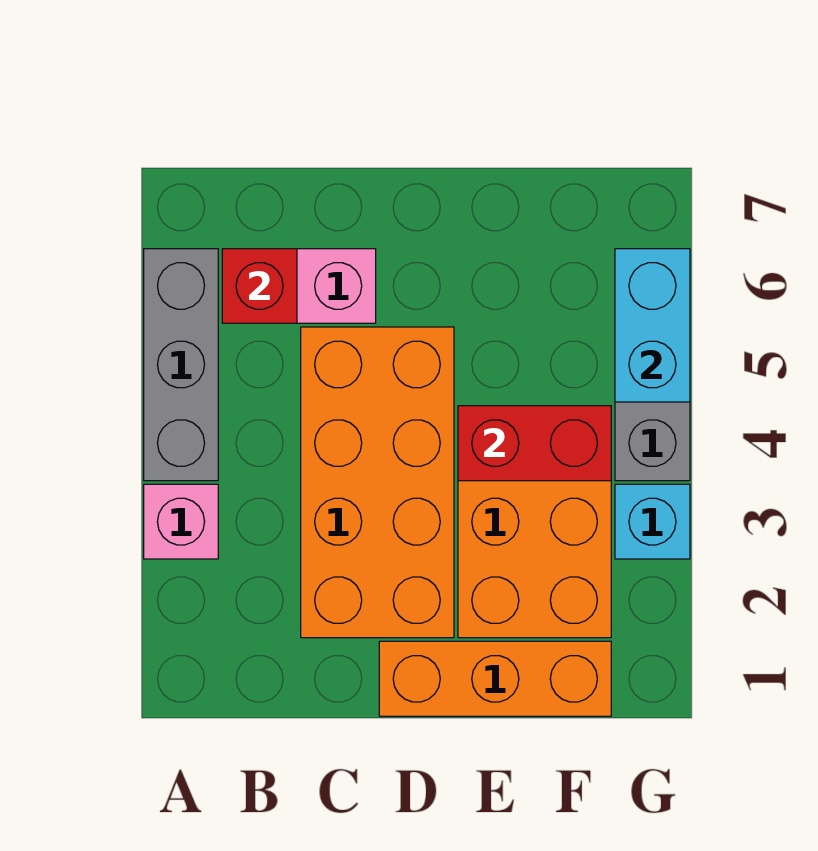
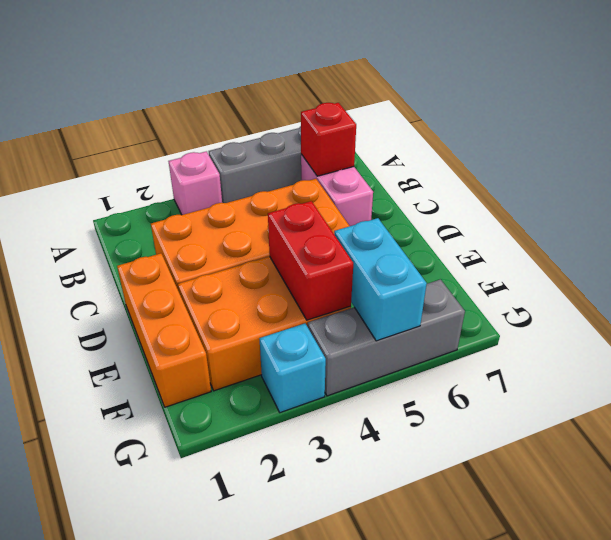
cyan 1x2 brick [615,249,690,402] -> cyan 1x2 brick turned to [334,218,427,341]

